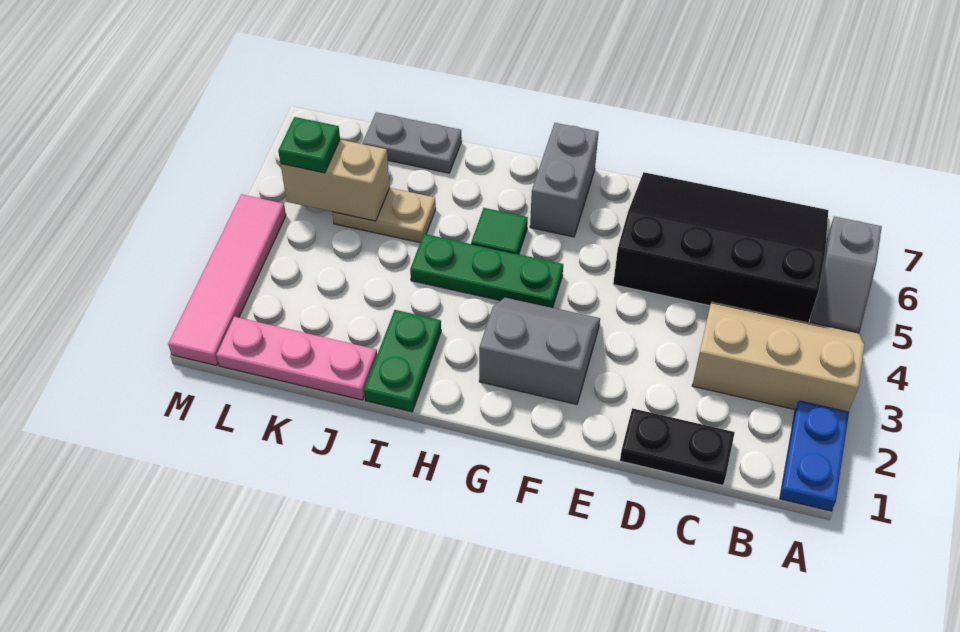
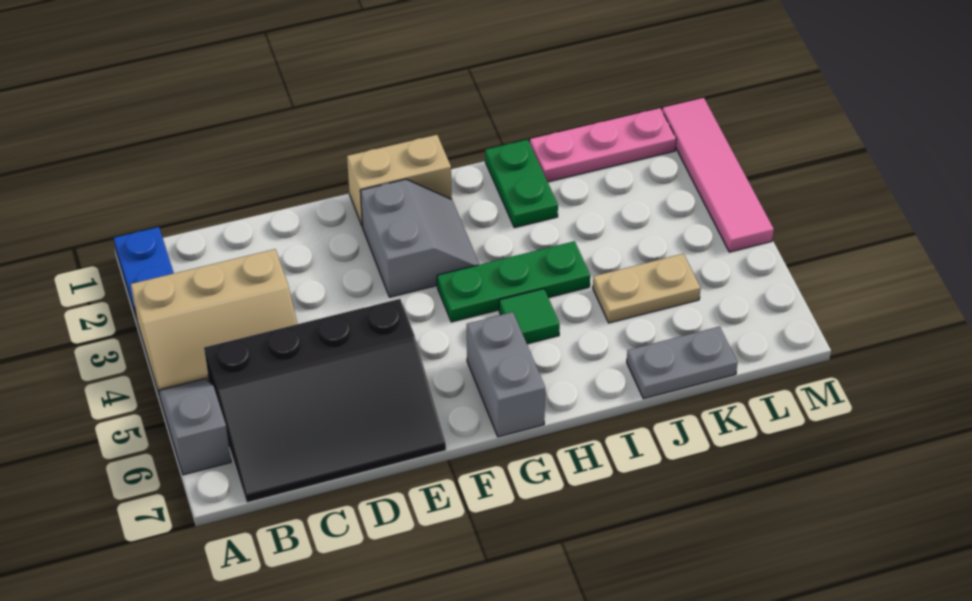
black 1x2 plate [620,408,735,485] -> none
grey 2x2 slope [479,297,600,404] -> grey 2x2 slope turned to [360,179,480,297]
tan 1x2 brick [281,140,390,221] -> tan 1x2 brick moved to [347,135,452,227]
green 1x1 plate [278,117,340,173] -> none

